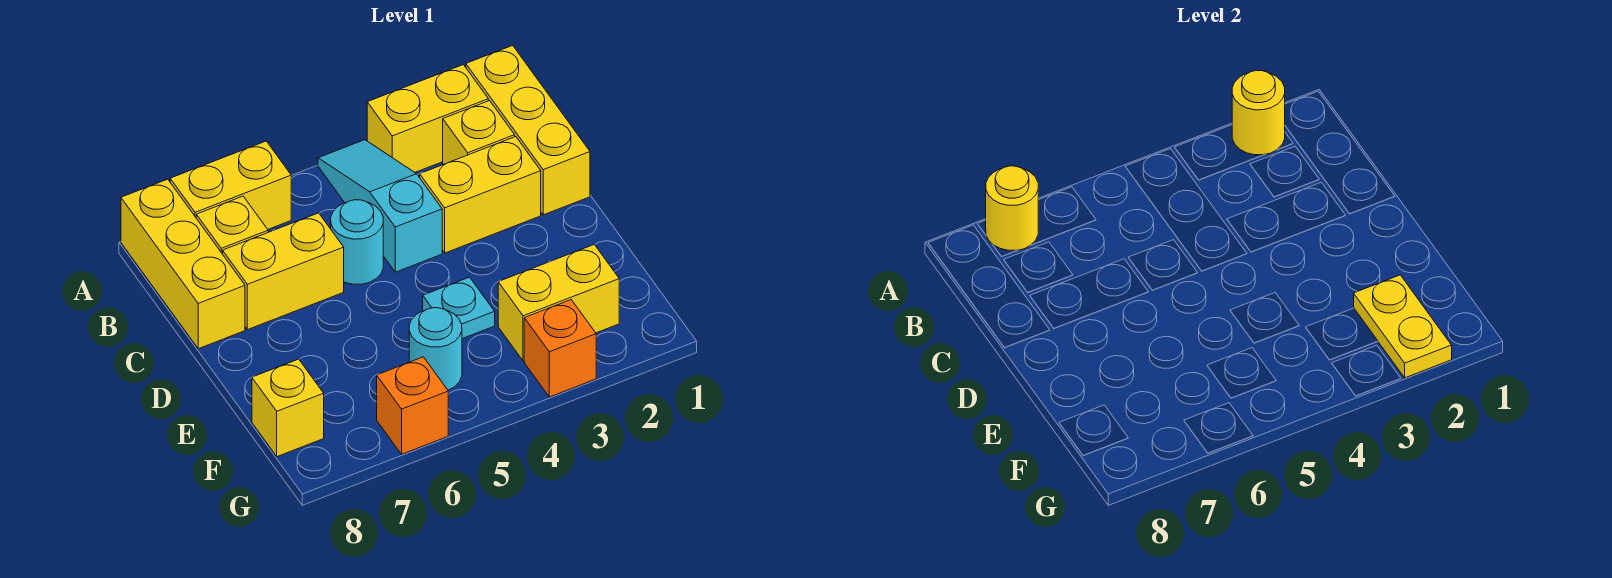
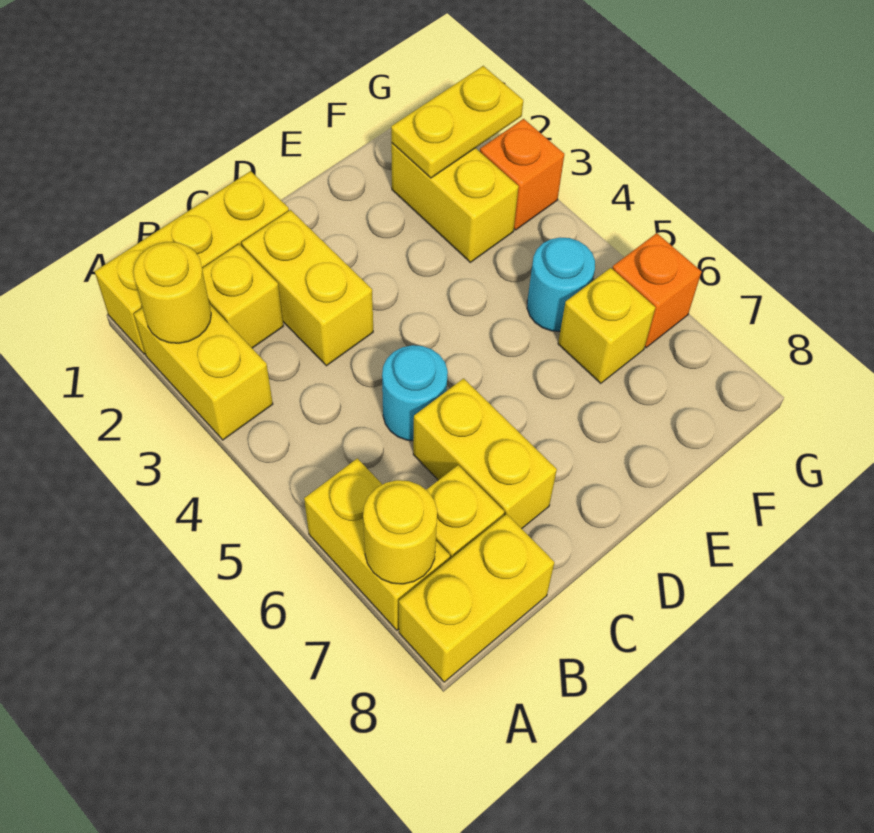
cyan 1x3 slope [318,140,442,272] -> none
yellow 1x3 brick [121,179,245,349] -> yellow 1x2 brick [399,514,554,682]
cyan 1x1 plate [423,277,495,339] -> none
yellow 1x1 brick [252,359,324,457] -> yellow 1x1 brick moved to [558,268,655,384]

